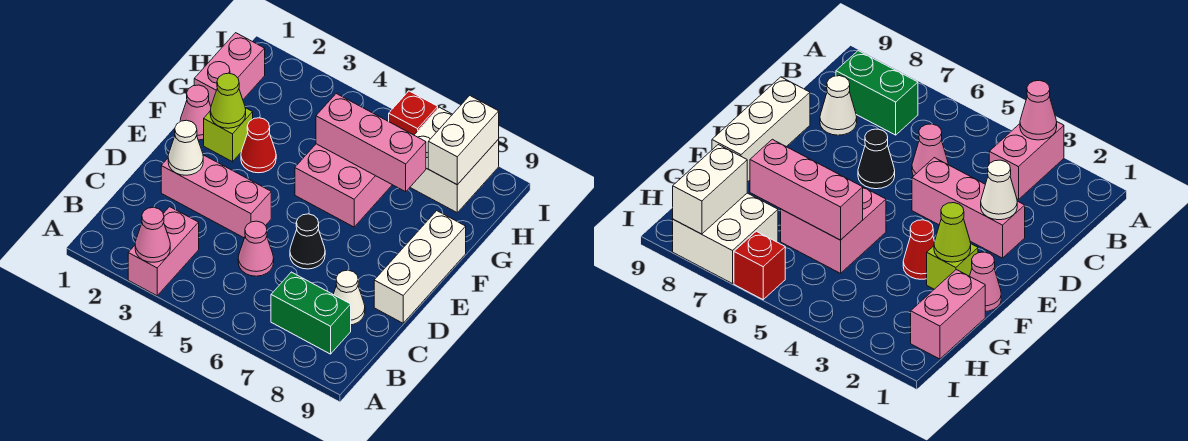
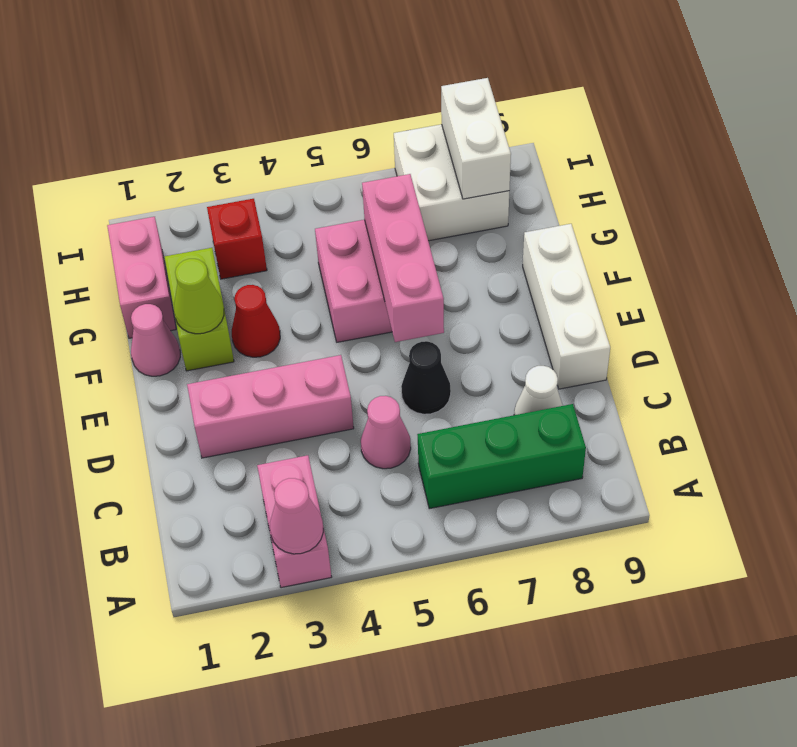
green 1x2 brick [271,272,351,354] -> green 1x3 brick [417,404,586,509]
white 1x1 cone [168,120,203,175] -> none
lime 1x1 brick [204,108,253,162] -> lime 1x2 brick [165,248,234,371]
pink 1x3 brick [316,94,426,192] -> pink 1x3 brick turned to [362,174,444,342]
red 1x1 brick [389,91,438,135] -> red 1x1 brick moved to [207,199,267,279]

